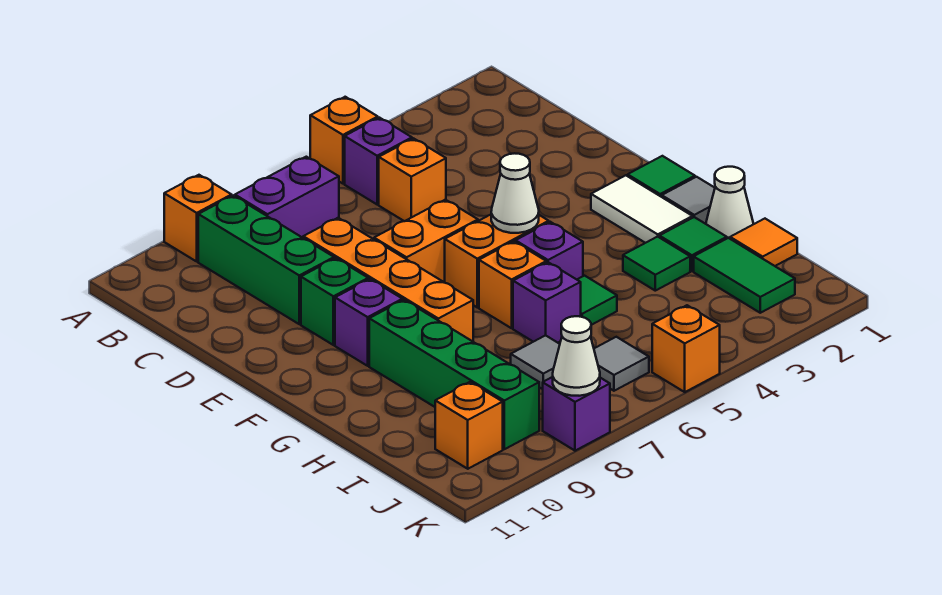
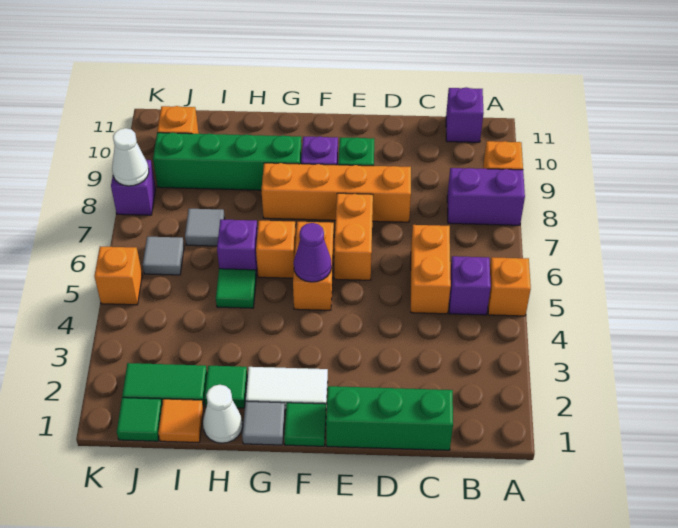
purple 1x2 brick [235,157,339,238] -> purple 1x2 brick turned to [447,168,525,225]
green 1x3 brick [198,196,334,324] -> green 1x3 brick moved to [326,386,453,450]
orange 1x1 brick [379,138,446,221] -> orange 1x2 brick [411,225,451,314]
white 1x1 cone [491,153,539,233] -> purple 1x1 cone [294,223,332,282]
purple 1x1 brick [516,222,583,279] -> purple 1x1 brick moved to [446,87,484,142]
green 1x1 tile [623,237,690,291] -> green 1x1 tile moved to [117,398,162,441]

